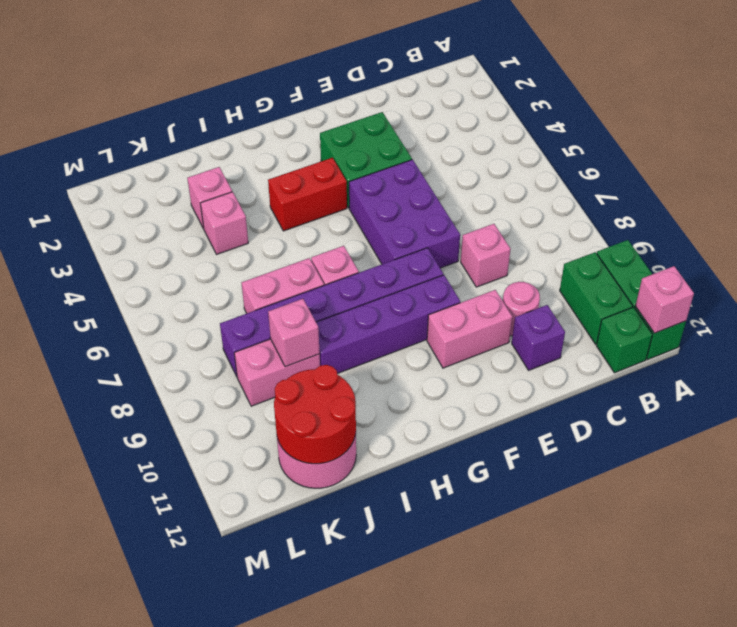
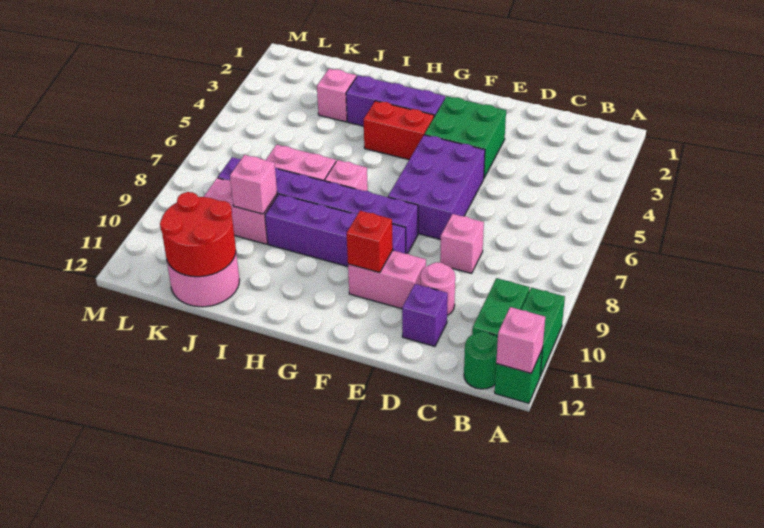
green 1x1 brick [596,307,653,373] -> green 1x1 round brick [464,332,498,389]
none -> red 1x1 brick [347,211,393,273]
none -> purple 1x3 brick [346,76,445,126]
pink 1x1 brick [200,192,248,254] -> none

